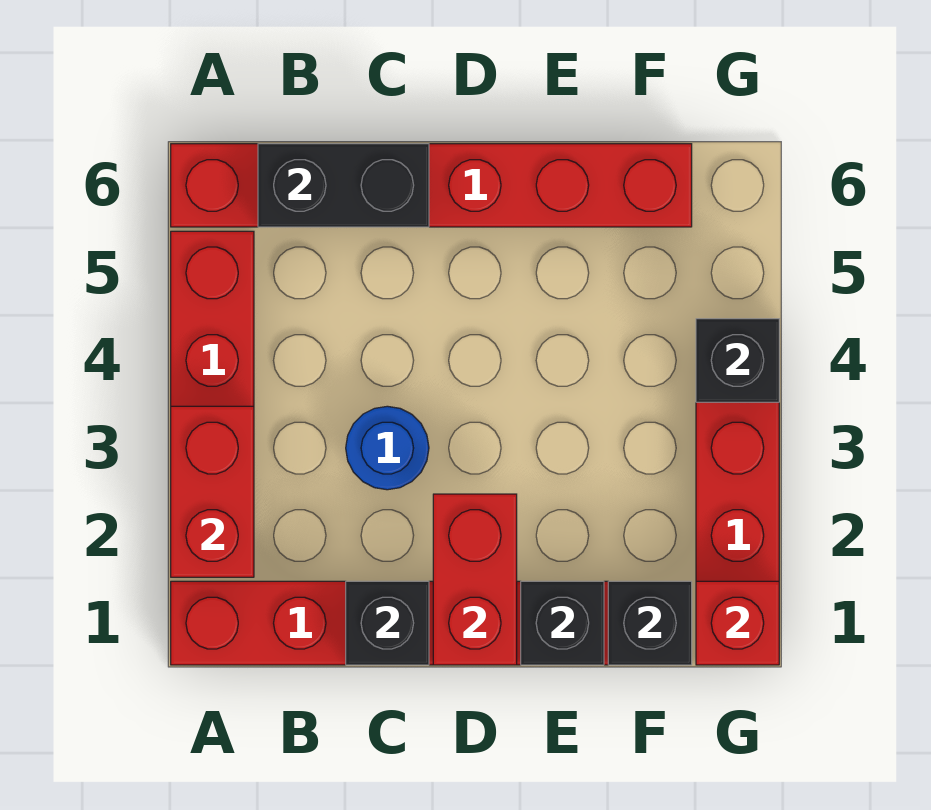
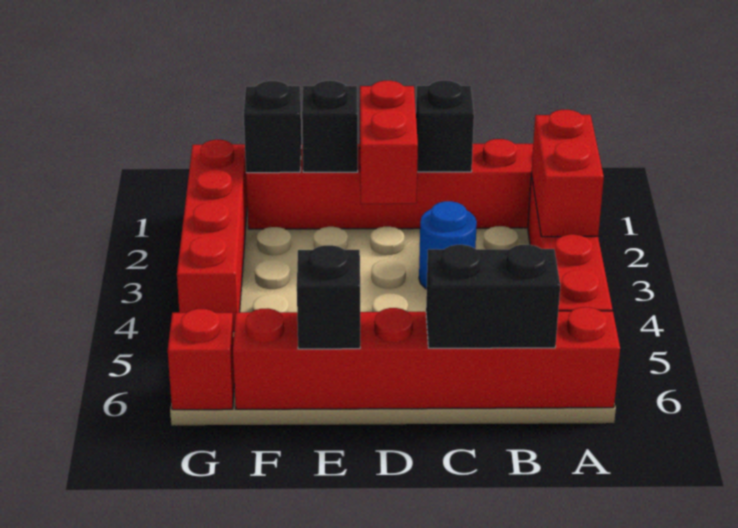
red 1x1 brick [696,581,779,665] -> red 1x1 brick moved to [168,309,234,410]
black 1x1 brick [696,319,779,402] -> black 1x1 brick moved to [297,245,360,349]

